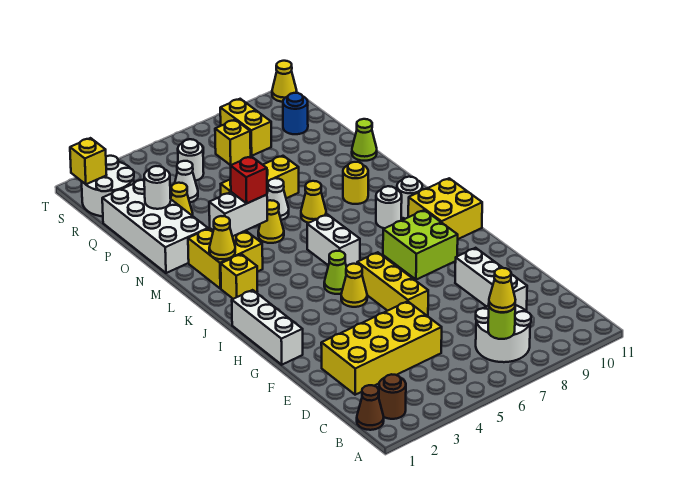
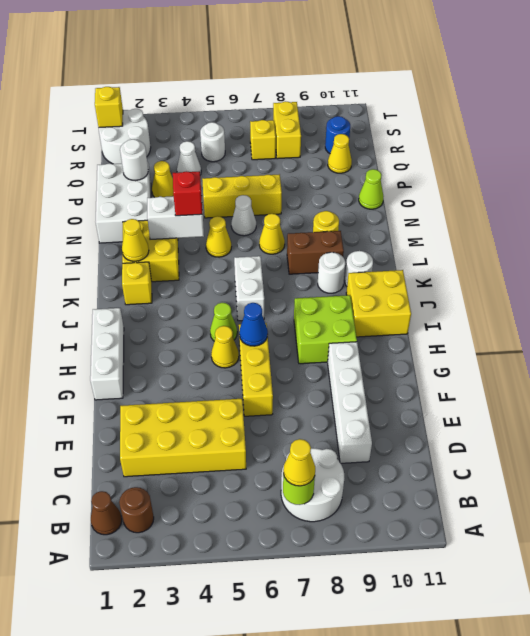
white 1x3 brick [455,248,527,311] -> white 1x4 brick [328,342,372,463]
none -> blue 1x1 cone [239,303,268,346]
none -> brown 1x2 brick [287,231,344,274]
white 2x4 brick [102,179,208,273] -> white 2x3 brick [96,162,151,243]
yellow 1x1 cone [272,61,297,102] -> yellow 1x1 cone moved to [328,134,352,173]

